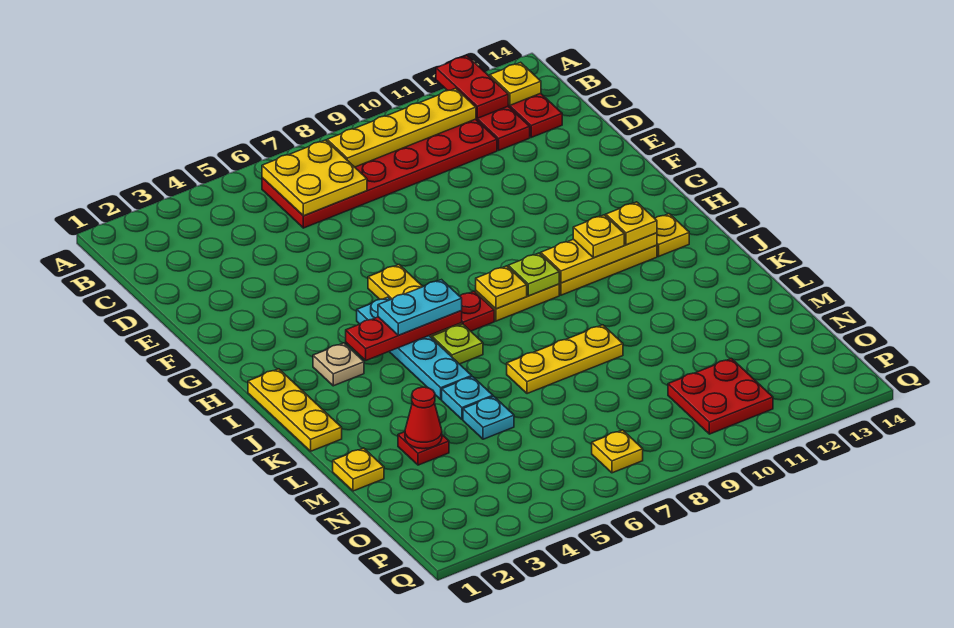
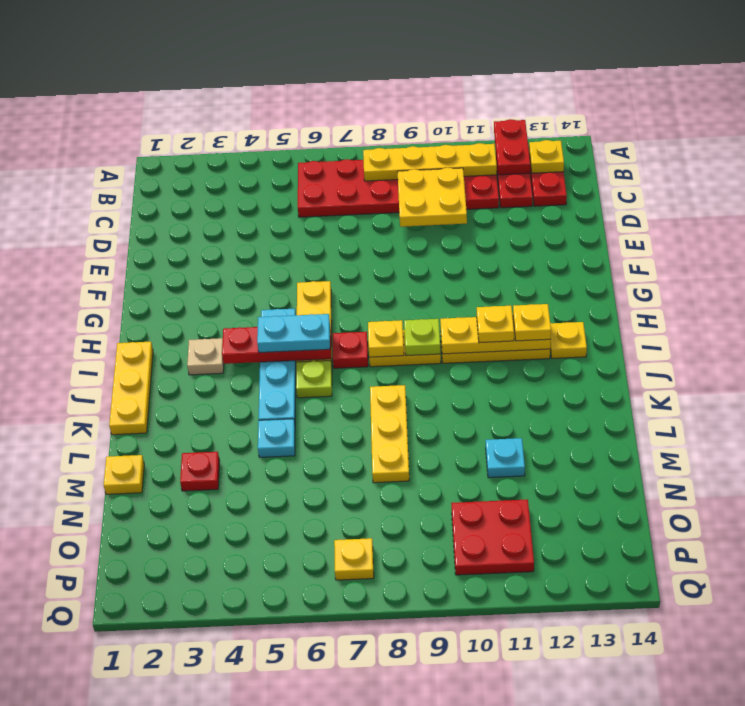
yellow 2x2 plate [262,140,367,216] -> yellow 2x2 plate moved to [398,168,467,227]
yellow 1x3 plate [507,325,623,394] -> yellow 1x3 plate turned to [370,385,409,483]
red 1x1 cone [405,387,442,449] -> none
cyan 1x1 plate [463,396,514,439] -> cyan 1x1 plate moved to [486,438,525,478]

